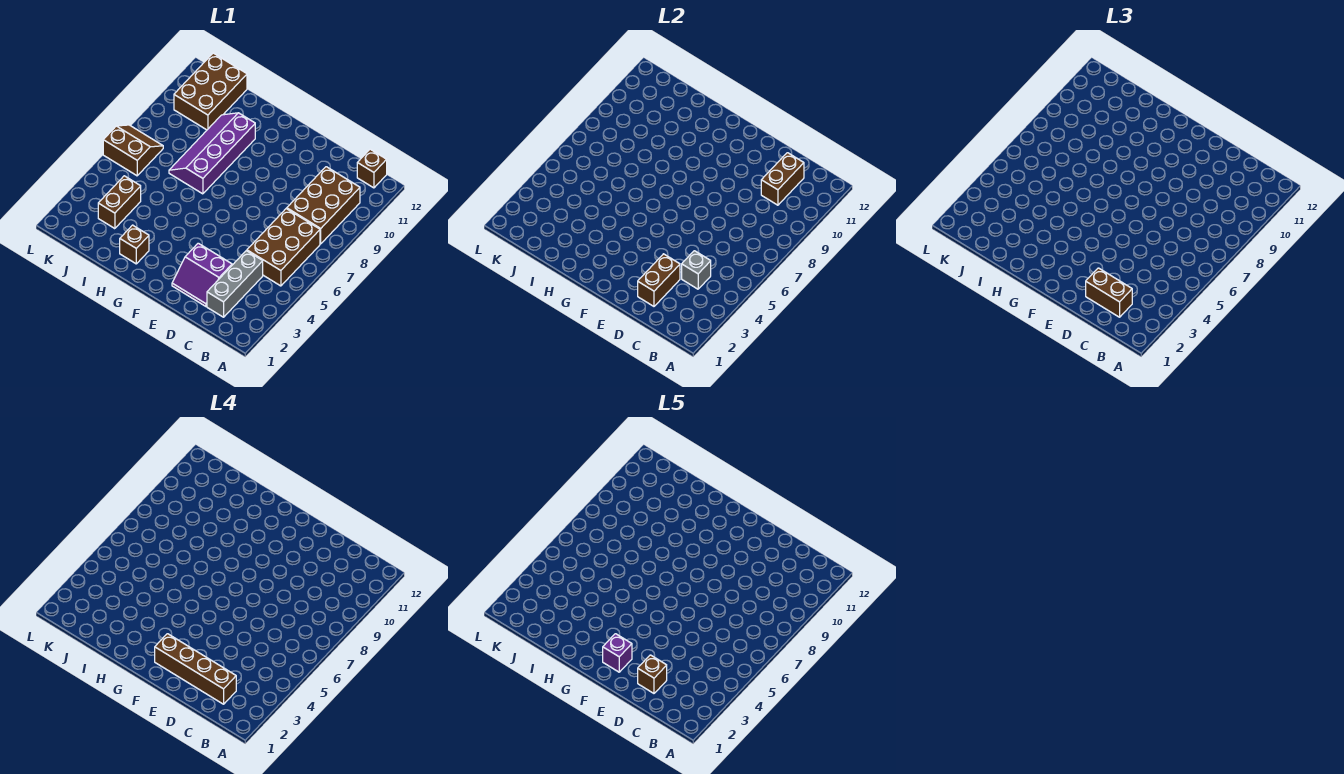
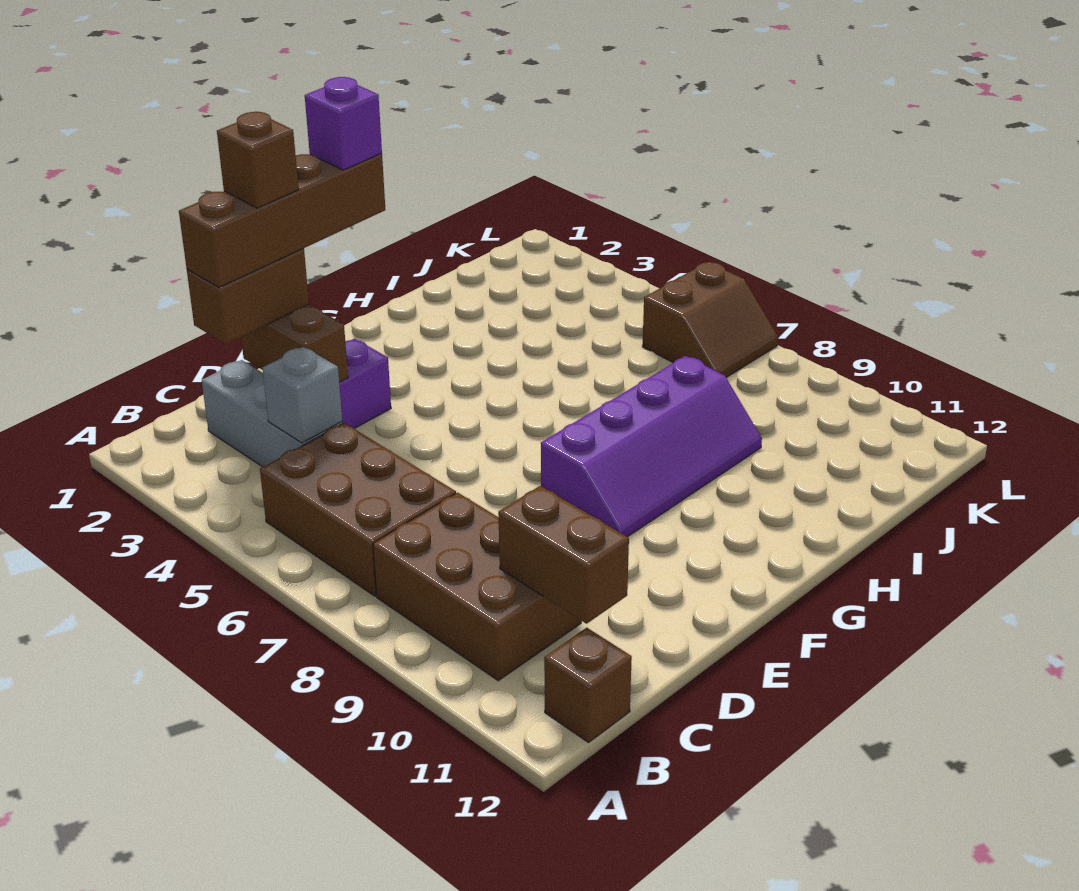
brown 1x1 brick [120,225,149,264] -> none
purple 2x4 slope [169,113,255,194] -> purple 2x4 slope turned to [541,356,762,537]
brown 1x2 brick [98,176,141,229] -> none
brown 2x3 brick [174,53,247,130] -> none

